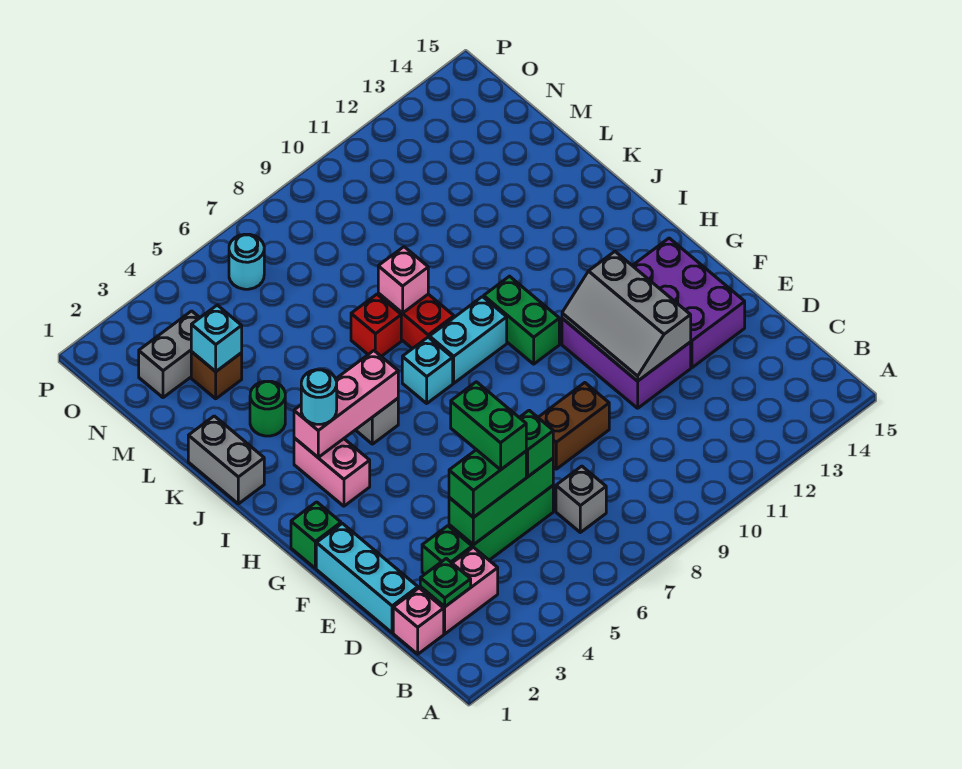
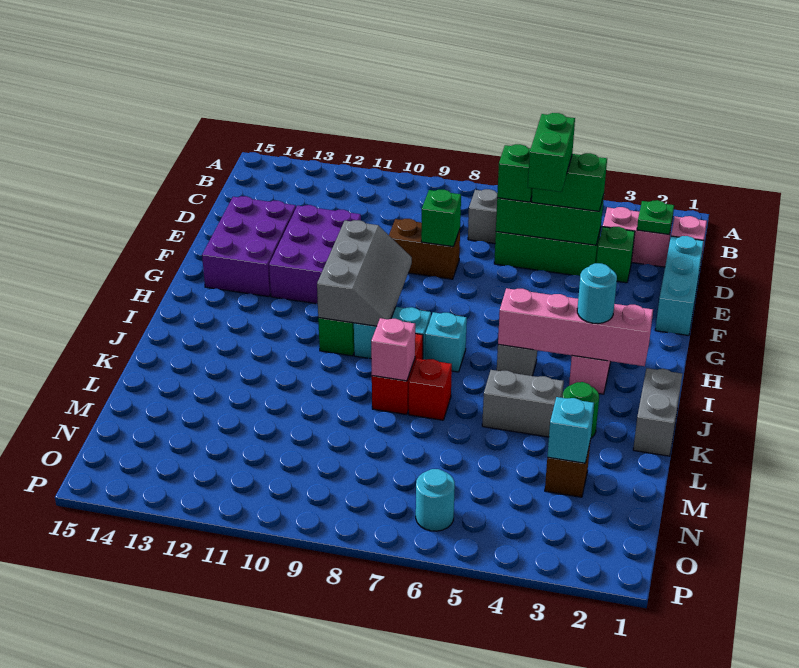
grey 2x3 slope [562,252,691,381] -> grey 2x3 slope moved to [317,220,412,327]
green 1x1 brick [291,502,341,568] -> green 1x1 brick moved to [421,190,461,247]
pink 1x3 brick [294,351,398,457] -> pink 1x4 brick [498,288,653,366]
grey 1x2 brick [139,311,200,398] -> grey 1x2 brick moved to [482,370,564,437]

